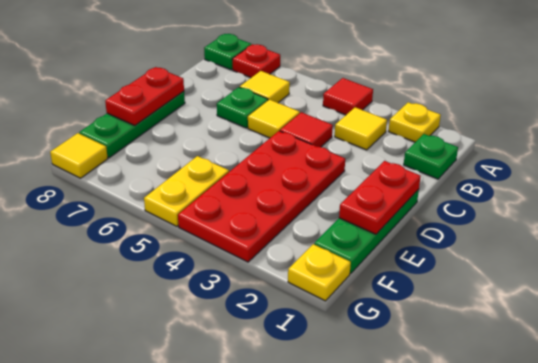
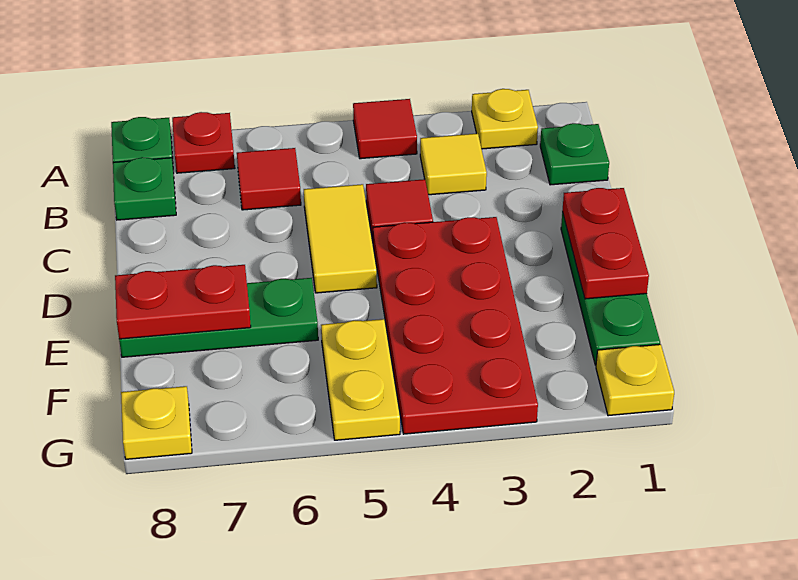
yellow 1x1 tile [240,71,290,103] -> red 1x1 tile [237,148,301,210]
yellow 1x1 tile [248,100,300,138] -> yellow 1x2 tile [304,184,377,293]
green 1x1 plate [217,87,268,128] -> green 1x1 plate moved to [113,157,176,220]
green 1x3 plate [79,91,185,158] -> green 1x3 plate turned to [119,278,318,357]
red 1x2 plate [105,67,184,125] -> red 1x2 plate turned to [115,265,251,339]
yellow 1x1 tile [50,133,108,178] -> yellow 1x1 plate [121,386,192,459]

